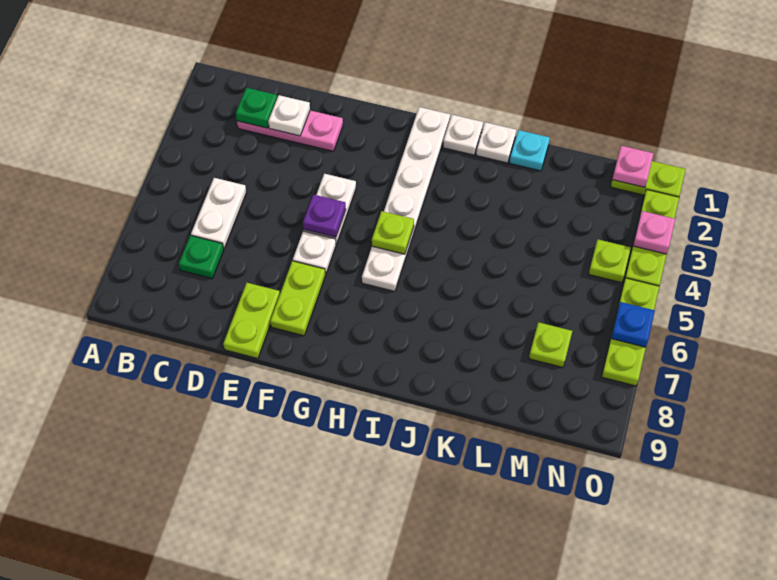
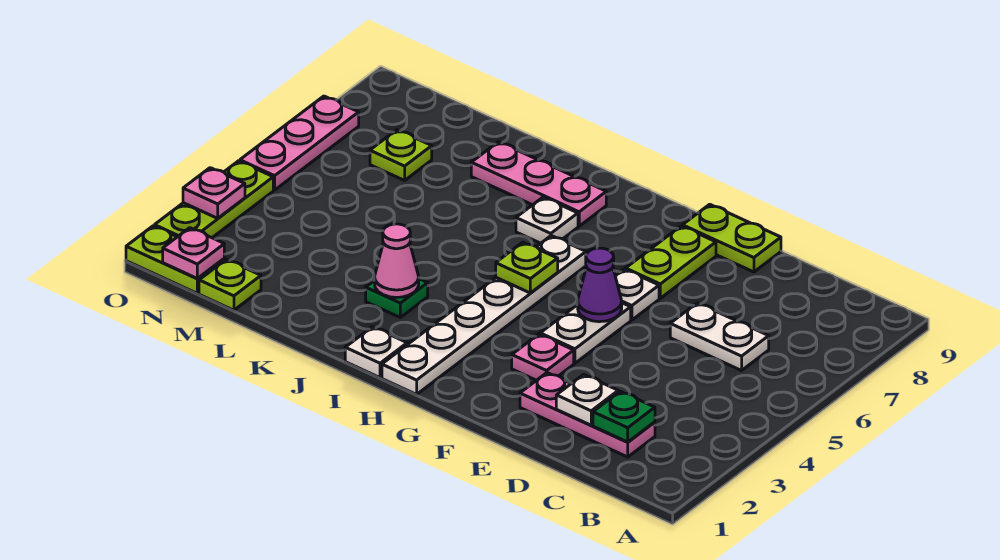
white 1x2 plate [191,178,246,249] -> white 1x2 plate turned to [670,303,769,371]
green 1x1 plate [179,235,224,278] -> green 1x1 plate moved to [366,279,428,317]
lime 1x2 plate [223,283,280,358] -> lime 1x2 plate turned to [683,204,781,272]
none -> pink 1x1 plate [512,334,574,380]
purple 1x1 plate [303,194,346,237] -> purple 1x1 cone [578,248,622,322]
none -> pink 1x3 plate [471,142,606,226]
white 1x1 plate [476,122,516,163] -> white 1x1 plate moved to [516,197,578,243]
none -> pink 1x1 cone [375,224,419,297]
cyan 1x1 plate [510,130,550,171] -> none
lime 1x1 plate [589,240,631,283] -> lime 1x1 plate moved to [199,259,261,310]
lime 1x3 plate [602,278,659,386] -> pink 1x3 plate [240,96,359,190]
blue 1x1 plate [611,302,655,347] -> none

